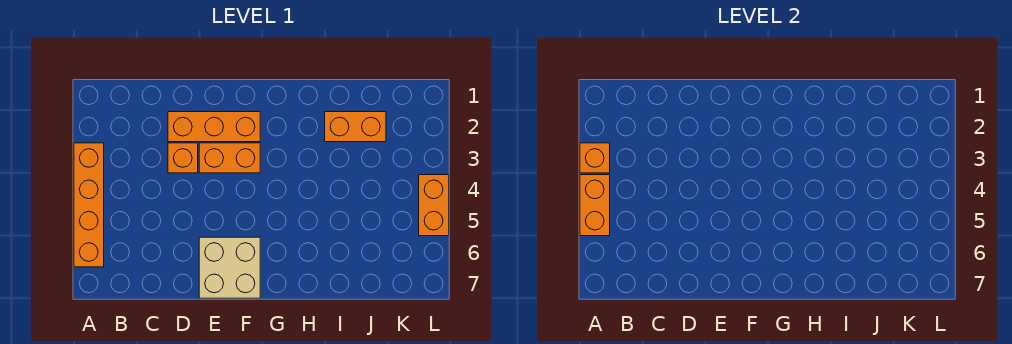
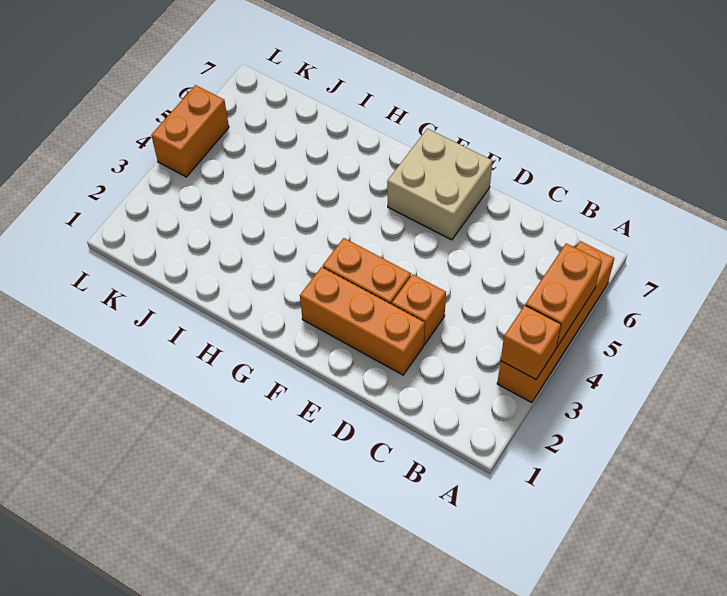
orange 1x2 brick [325,112,386,142] -> none

